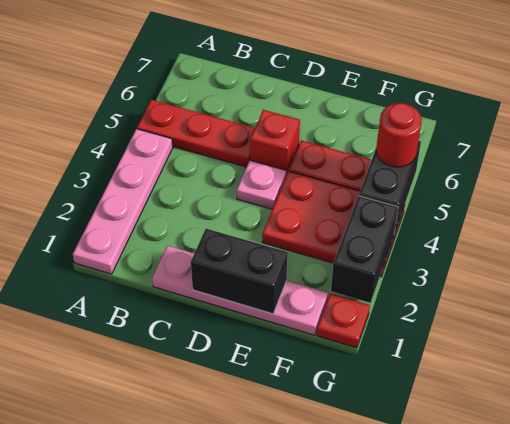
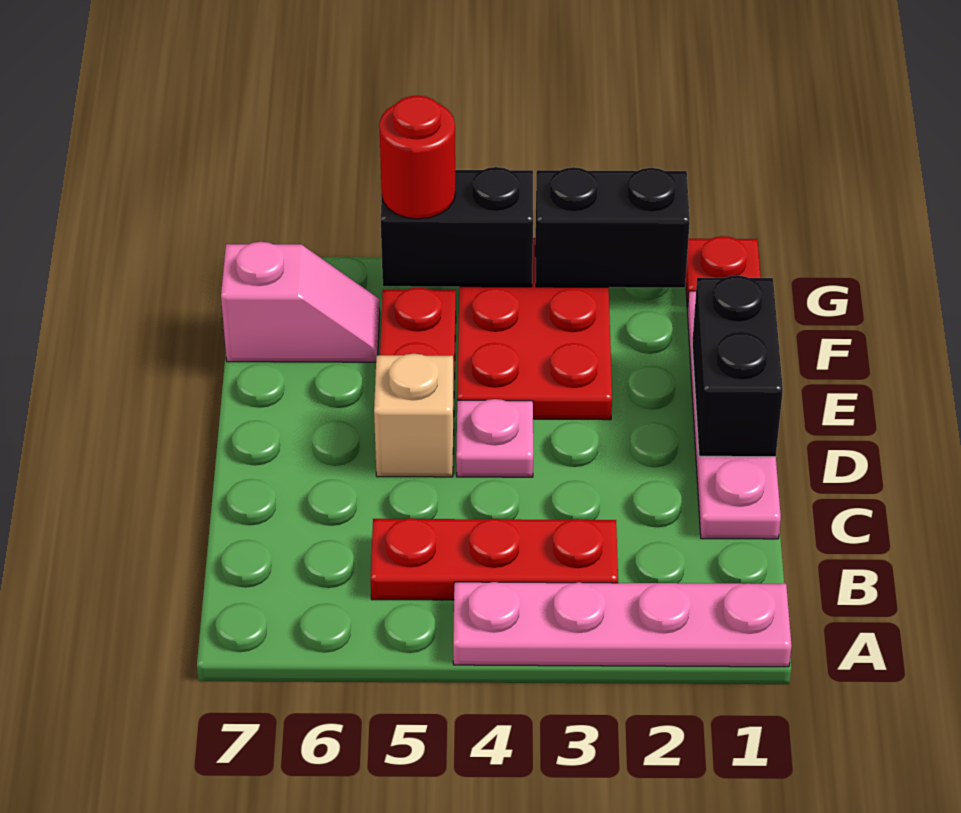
red 1x3 plate [137,100,255,167] -> red 1x3 plate turned to [371,518,618,600]
red 1x1 brick [250,110,300,175] -> tan 1x1 brick [374,354,454,477]
none -> pink 1x2 slope [221,242,380,362]

